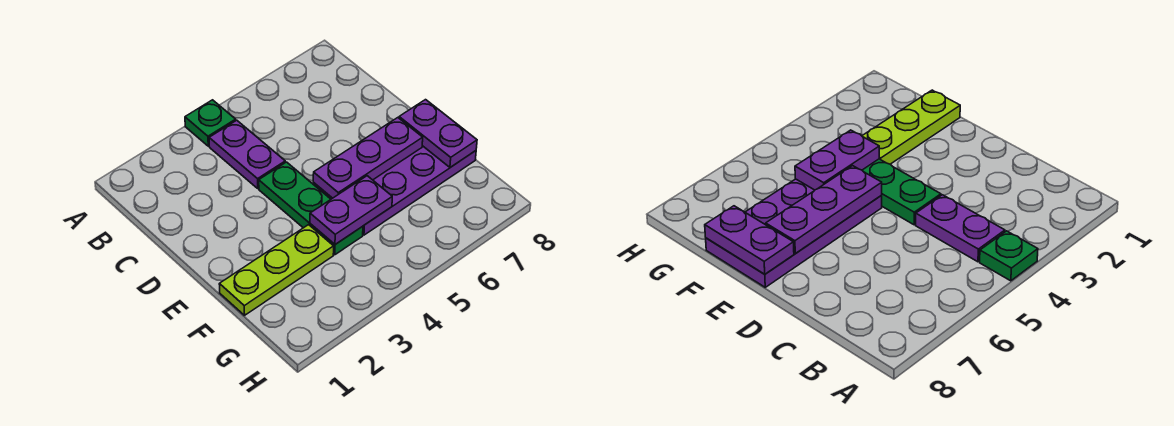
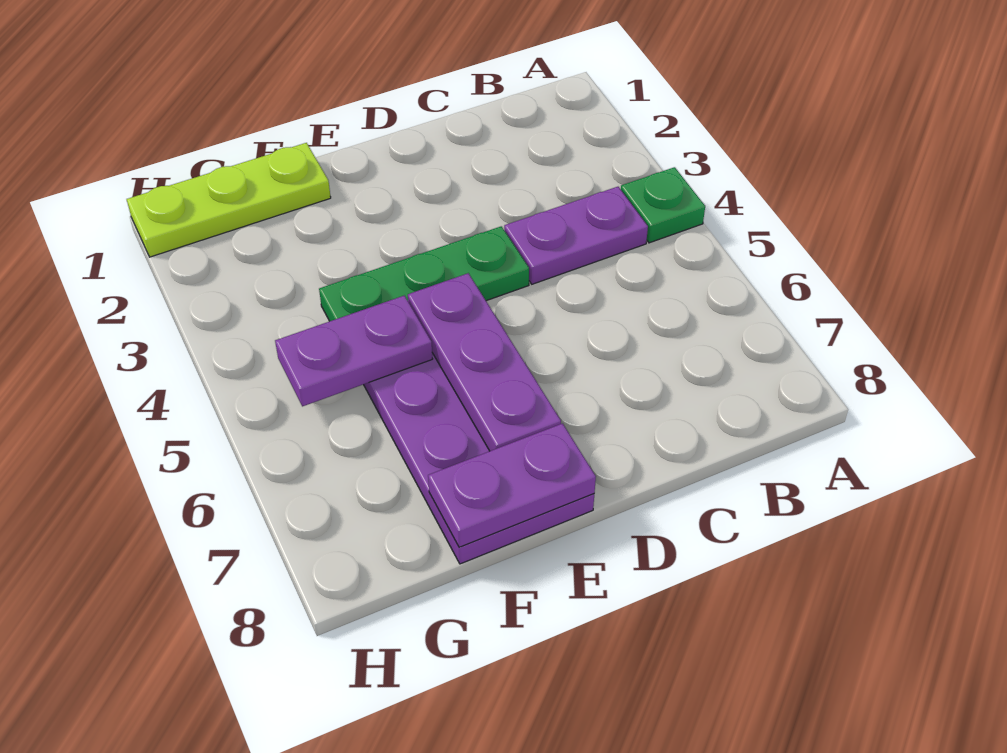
lime 1x3 plate [219,225,334,315] -> lime 1x3 plate turned to [127,143,331,257]
purple 1x2 plate [310,176,392,244] -> purple 1x2 plate turned to [275,296,432,406]

